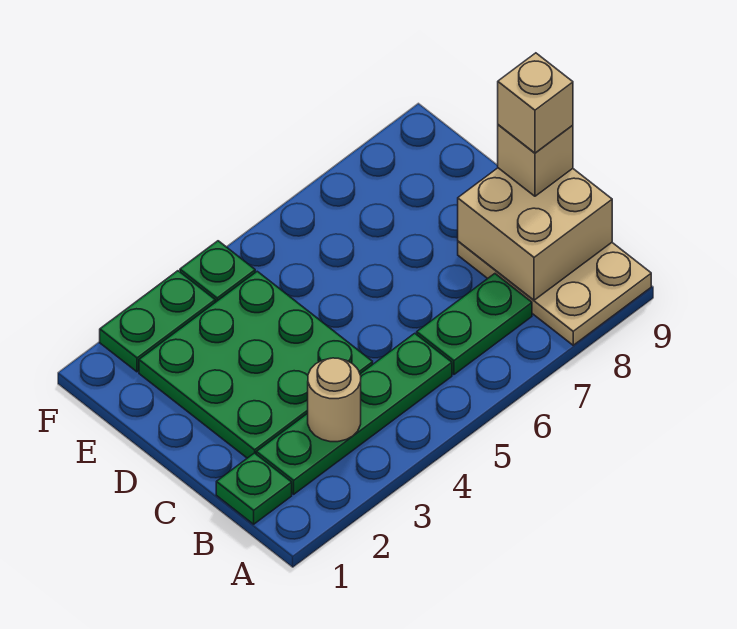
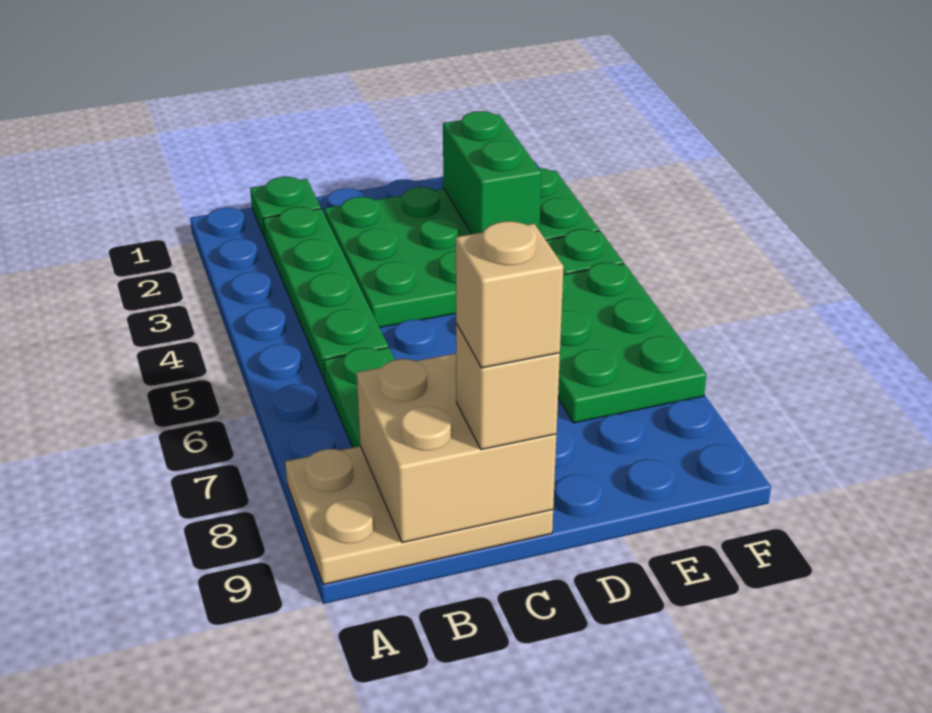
tan 1x1 round brick [308,358,361,442] -> none
none -> green 1x2 brick [443,111,541,234]
none -> green 2x3 plate [558,263,706,423]

